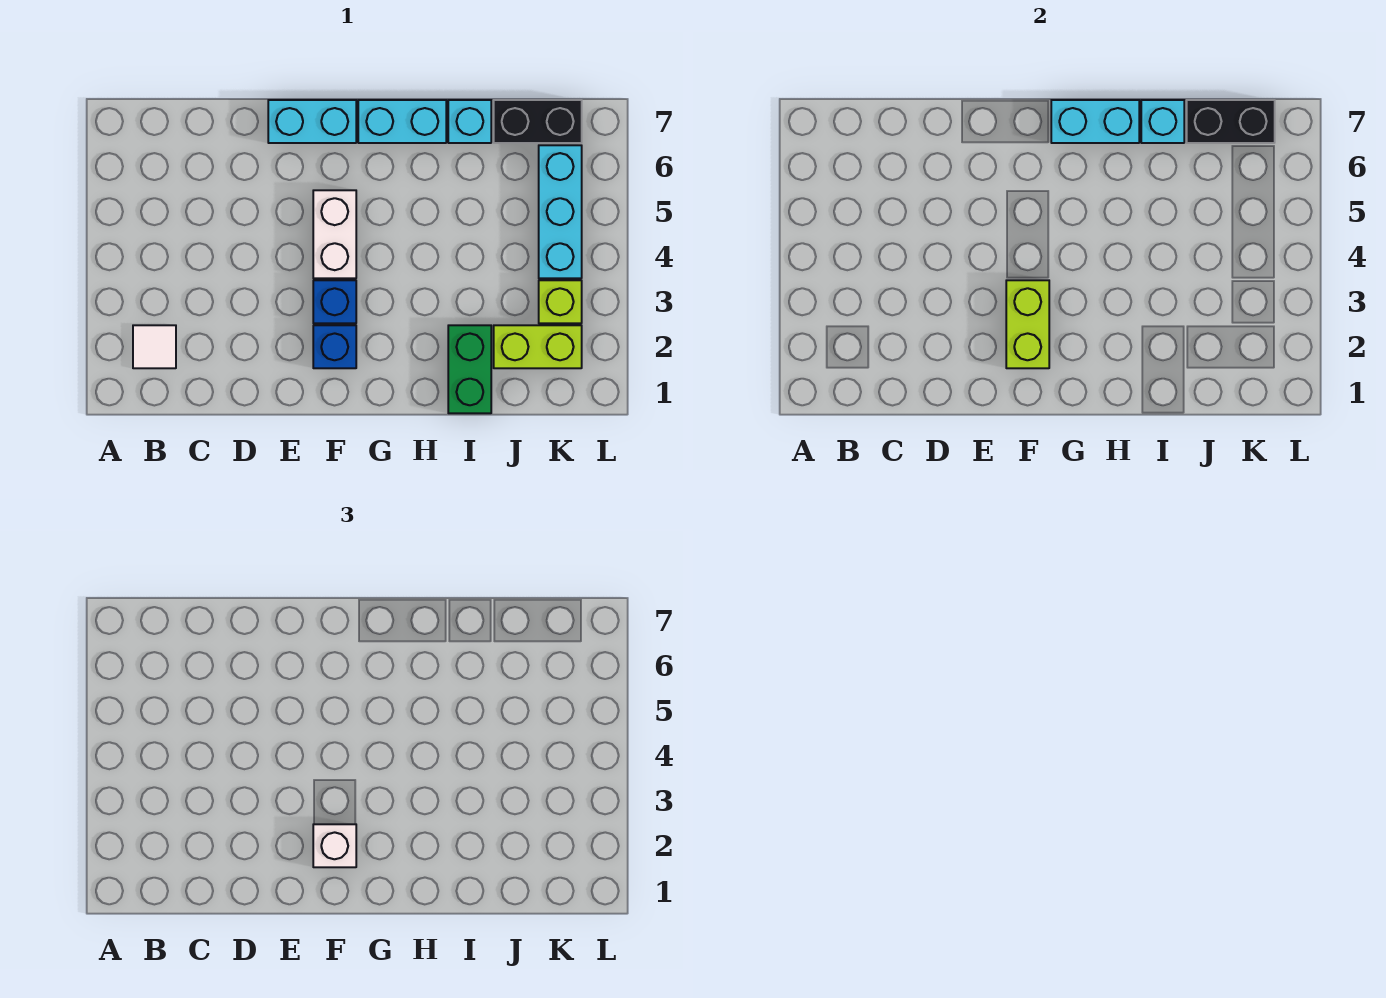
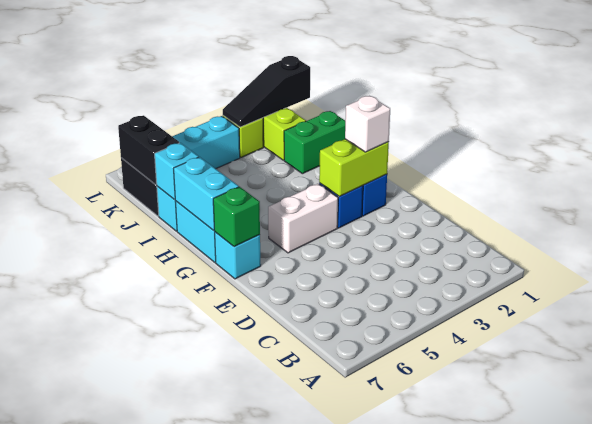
white 1x1 tile [133,325,176,368] -> none
cyan 1x2 brick [268,100,356,143] -> cyan 1x1 brick [215,232,261,279]
none -> green 1x1 brick [213,187,260,247]
none -> black 1x3 slope [223,56,310,127]

